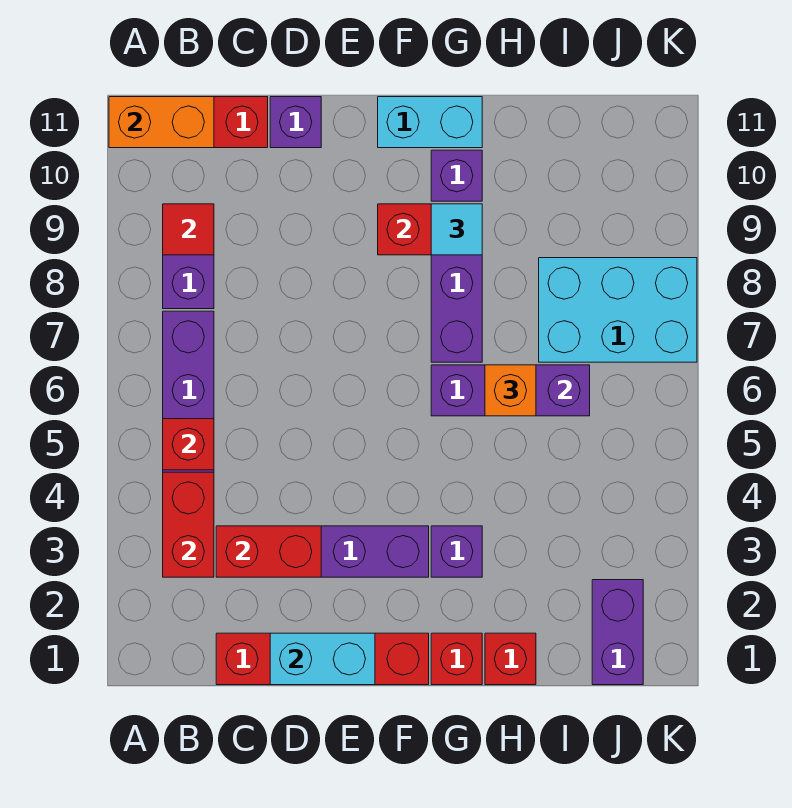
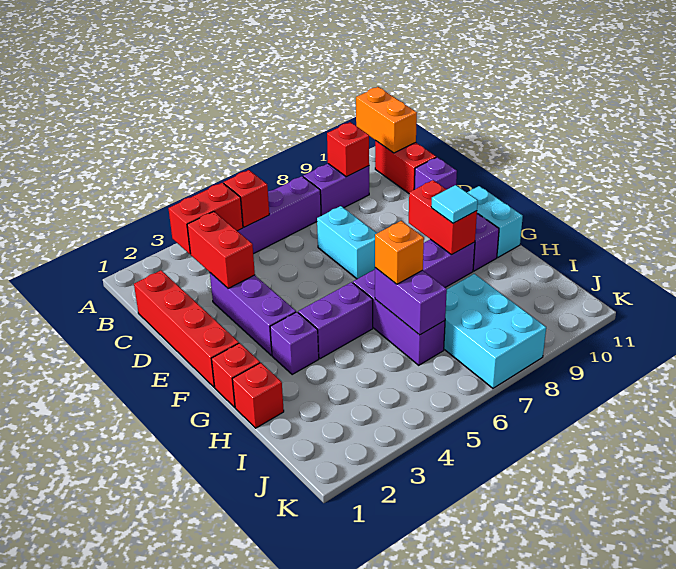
red 1x1 tile [163,204,214,255] -> red 1x1 brick [327,122,369,177]
cyan 1x2 brick [270,633,375,685] -> cyan 1x2 brick moved to [317,206,377,279]
purple 1x2 brick [592,580,643,685] -> purple 1x2 brick moved to [298,282,373,359]

